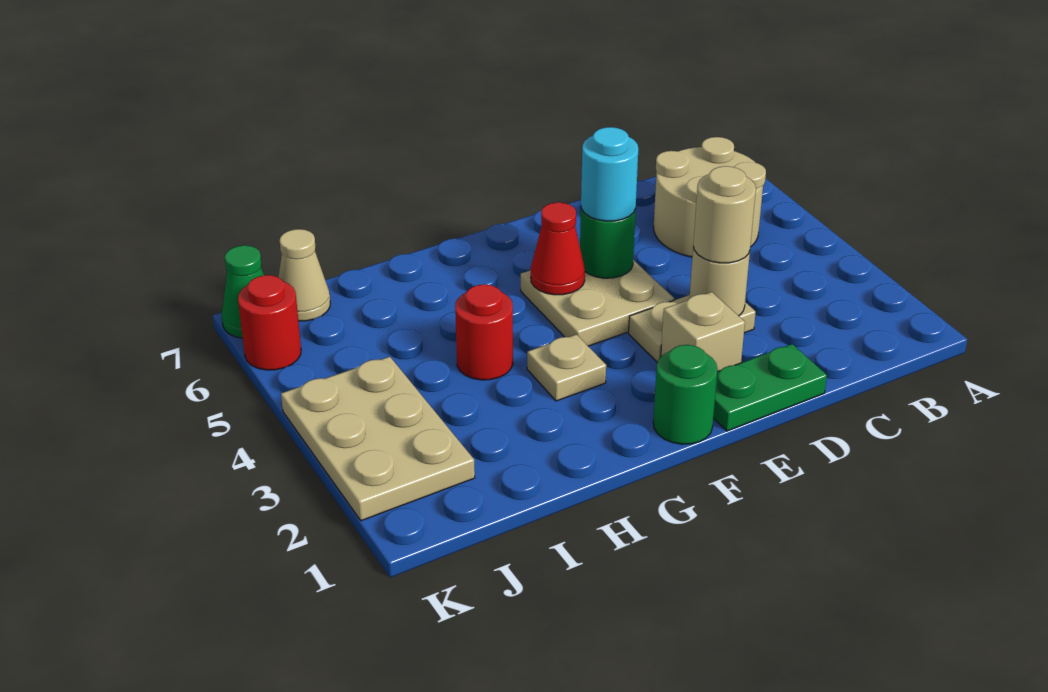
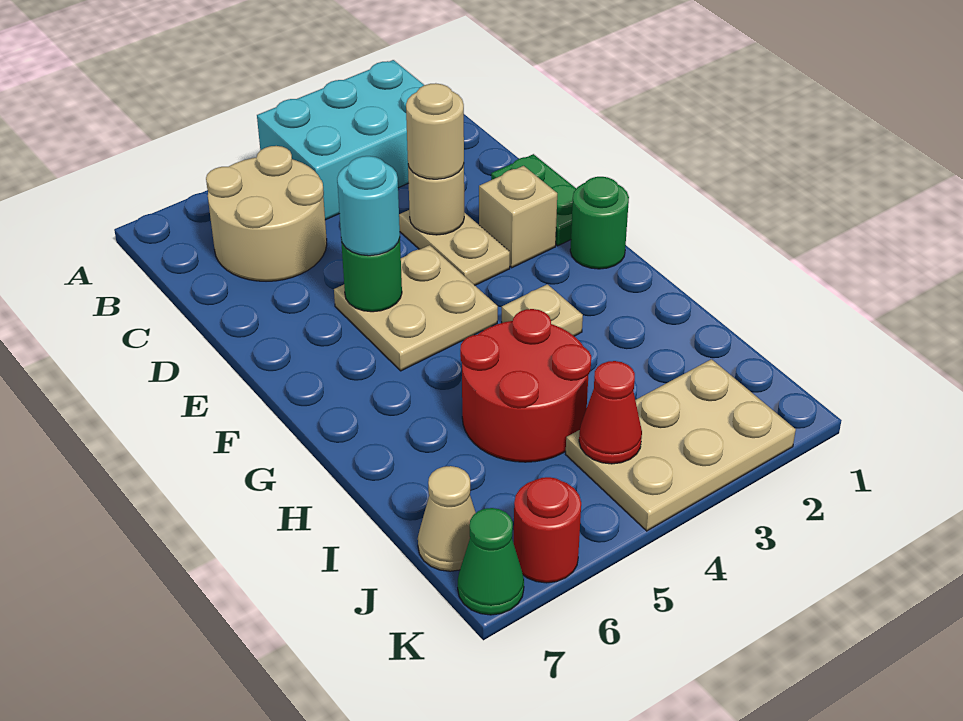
none -> cyan 2x3 brick [257,60,424,220]
red 1x1 cone [531,202,585,295] -> red 1x1 cone moved to [579,361,642,464]
red 1x1 round brick [455,284,513,380] -> red 2x2 round brick [460,309,591,462]

